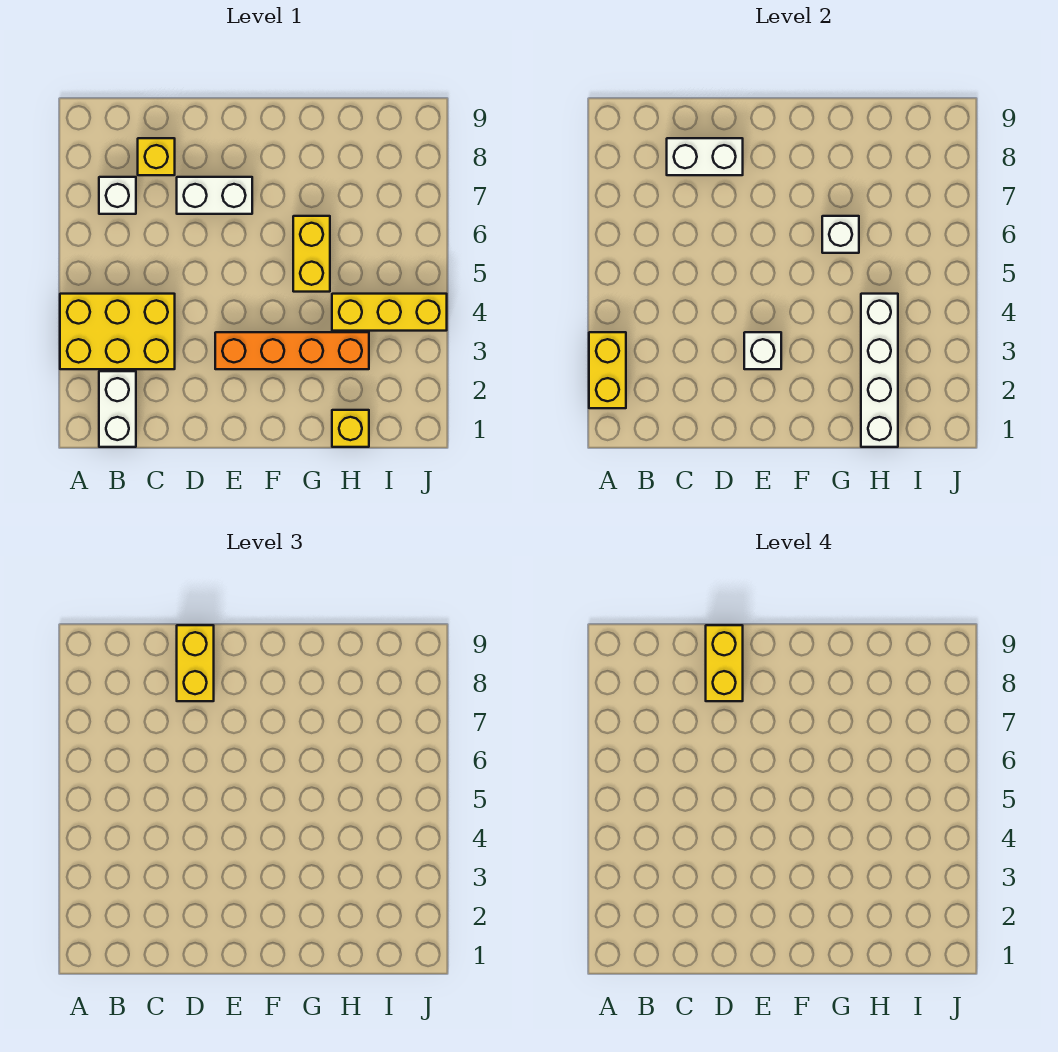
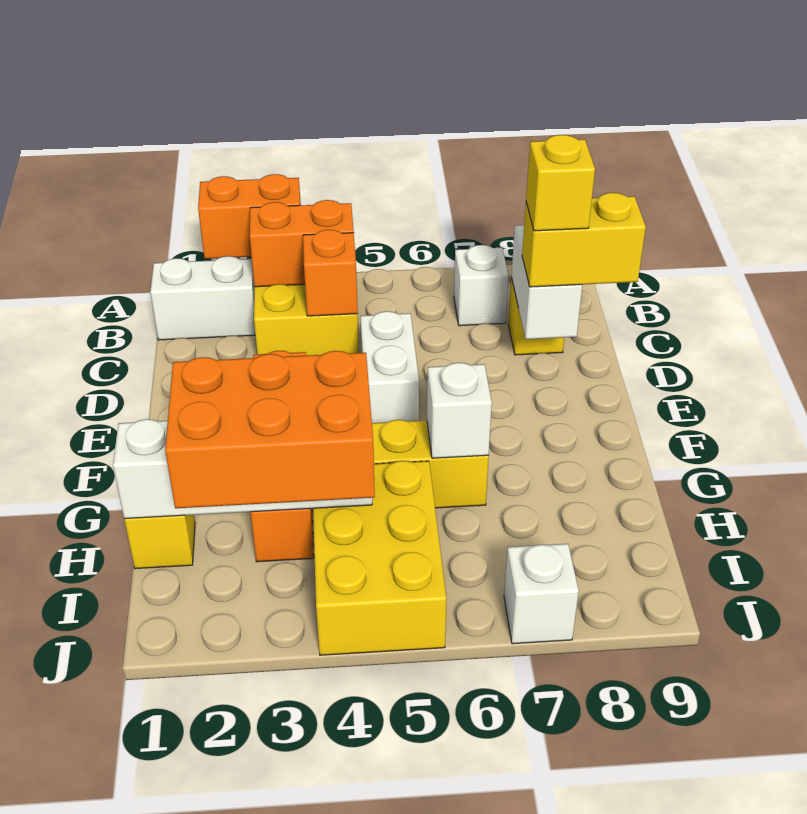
yellow 1x2 brick [589,332,626,408] -> orange 1x2 brick [198,174,301,259]
none -> orange 1x2 brick [250,200,354,287]
none -> orange 1x1 brick [303,230,358,316]
white 1x2 brick [177,177,252,214] -> white 1x2 brick moved to [360,311,419,423]
yellow 1x2 brick [706,625,743,701] -> yellow 1x1 brick [526,135,595,231]
white 1x1 brick [744,332,781,369] -> white 1x1 brick moved to [504,544,579,644]
none -> orange 2x3 brick [165,351,375,508]
yellow 1x3 brick [332,294,447,331] -> yellow 2x3 brick [313,461,447,655]

